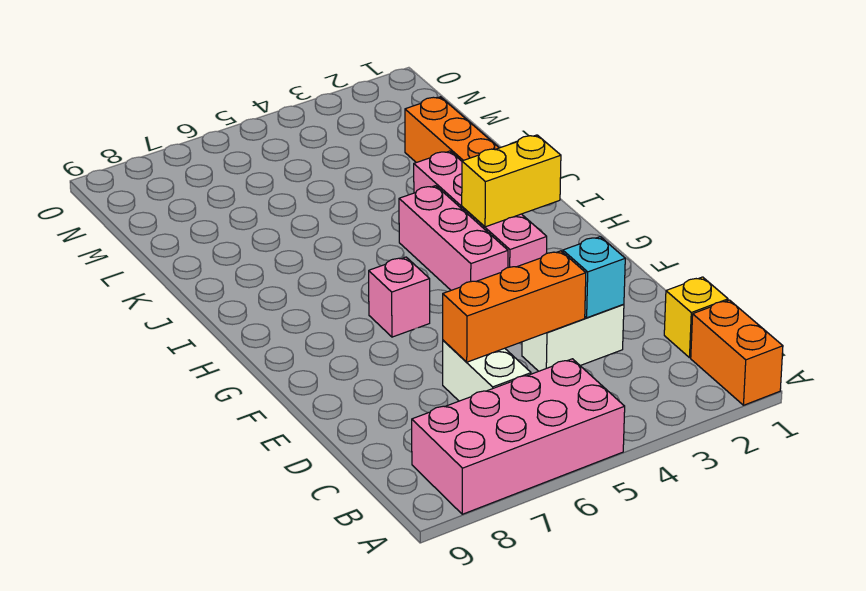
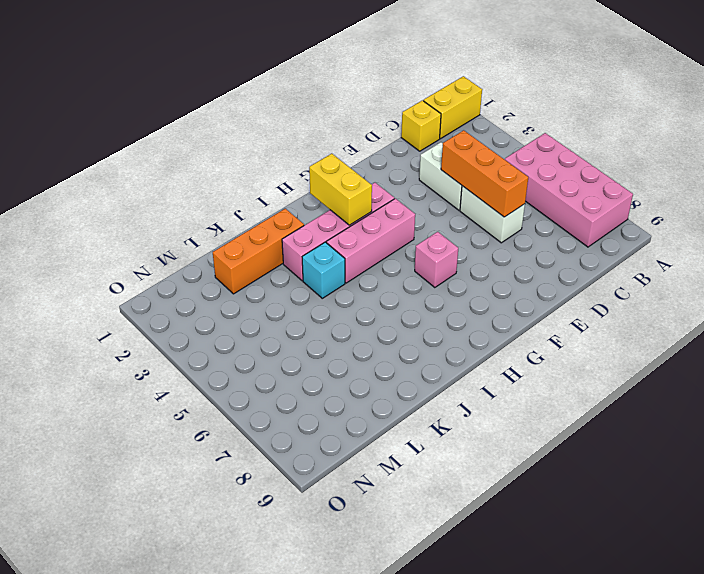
orange 1x2 brick [691,300,783,405] -> yellow 1x2 brick [423,76,482,139]
white 1x2 brick [443,340,531,401] -> white 1x2 brick turned to [460,186,525,243]
cyan 1x1 brick [563,237,625,318] -> cyan 1x1 brick moved to [302,242,345,298]

